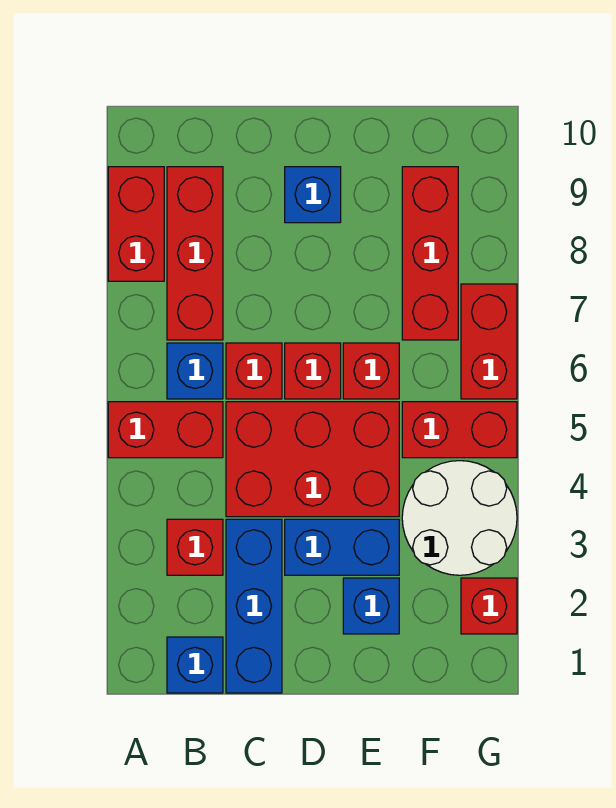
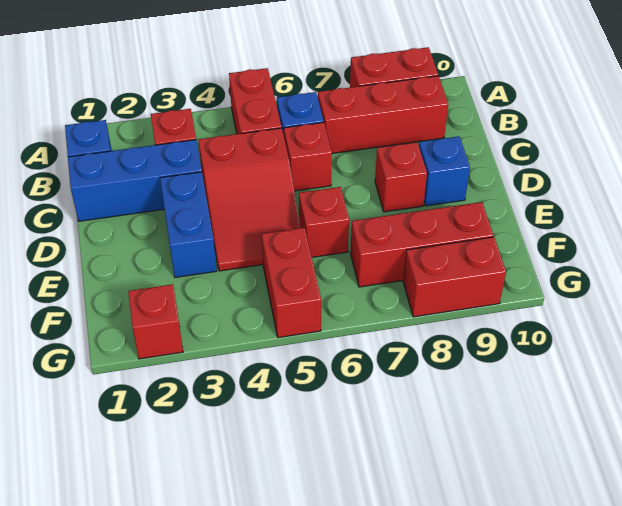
red 2x3 brick [226,402,399,517] -> red 2x3 slope [199,128,300,271]
red 1x1 brick [285,343,341,399] -> red 1x1 brick moved to [375,142,427,212]
blue 1x1 brick [343,578,399,634] -> none
white 2x2 round brick [402,461,517,575] -> none
red 1x2 brick [461,284,517,399] -> red 1x2 brick moved to [403,237,506,317]

